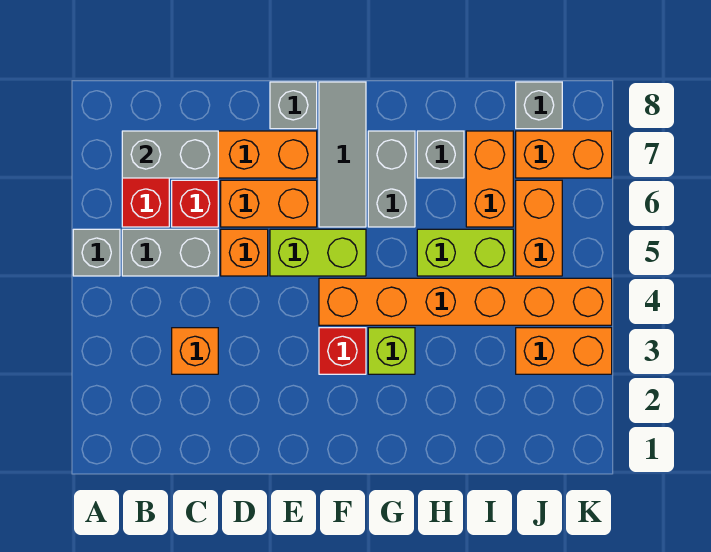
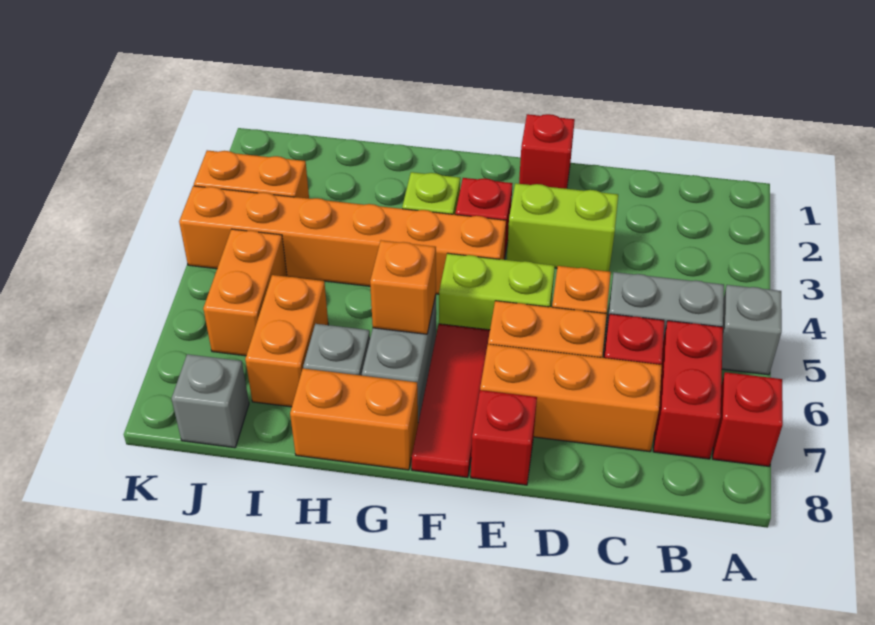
none -> red 1x1 brick [713,372,783,466]
grey 1x2 brick [122,131,218,178] -> none
orange 1x1 brick [172,328,218,374] -> orange 1x1 brick moved to [370,240,436,334]
none -> red 1x1 brick [519,114,575,189]
grey 1x1 brick [270,82,317,129] -> red 1x1 brick [471,390,537,485]
grey 1x3 tile [319,82,366,227] -> red 1x3 tile [412,324,490,478]
lime 1x2 brick [417,229,513,276] -> lime 1x2 brick moved to [507,183,618,271]
orange 1x2 brick [516,131,612,178] -> orange 1x2 brick moved to [290,368,418,470]

